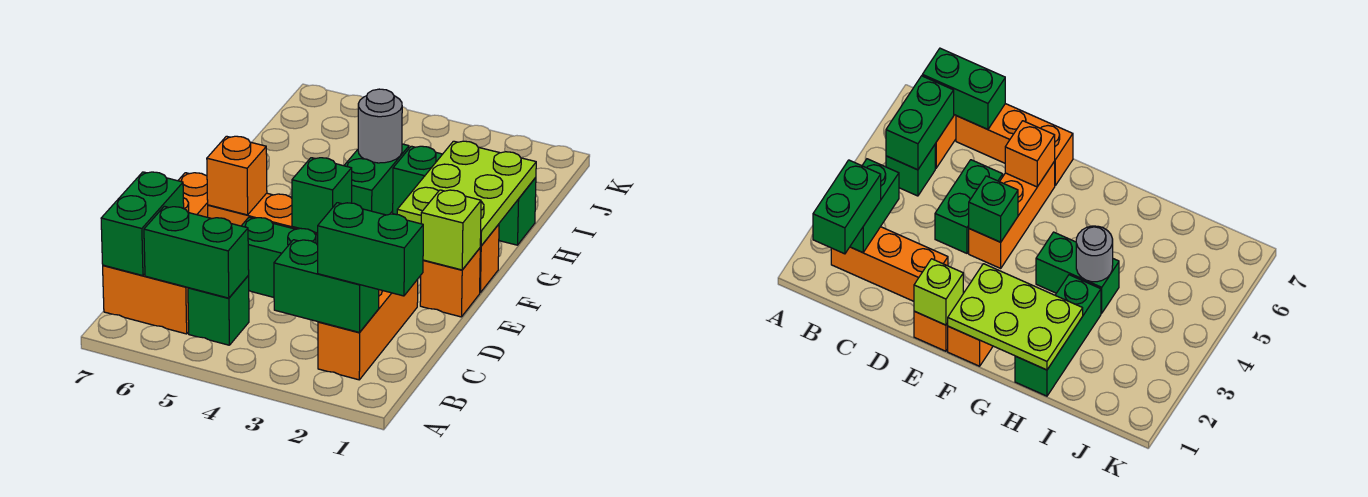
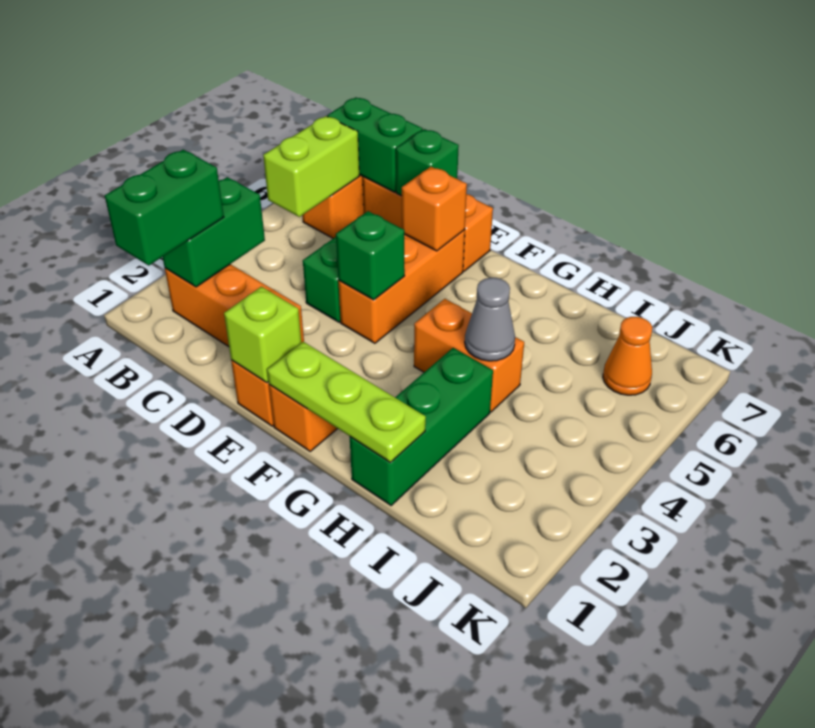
green 1x1 brick [188,276,249,345] -> green 1x1 brick moved to [396,129,459,196]
green 1x2 brick [144,206,249,298] -> lime 1x2 brick [263,116,359,217]
lime 2x3 plate [397,141,536,246] -> lime 1x3 plate [267,342,426,463]
green 1x2 brick [344,144,409,215] -> orange 1x2 brick [414,299,524,412]
grey 1x1 round brick [358,89,402,163] -> grey 1x1 cone [465,278,515,361]
none -> orange 1x1 cone [603,317,652,395]

